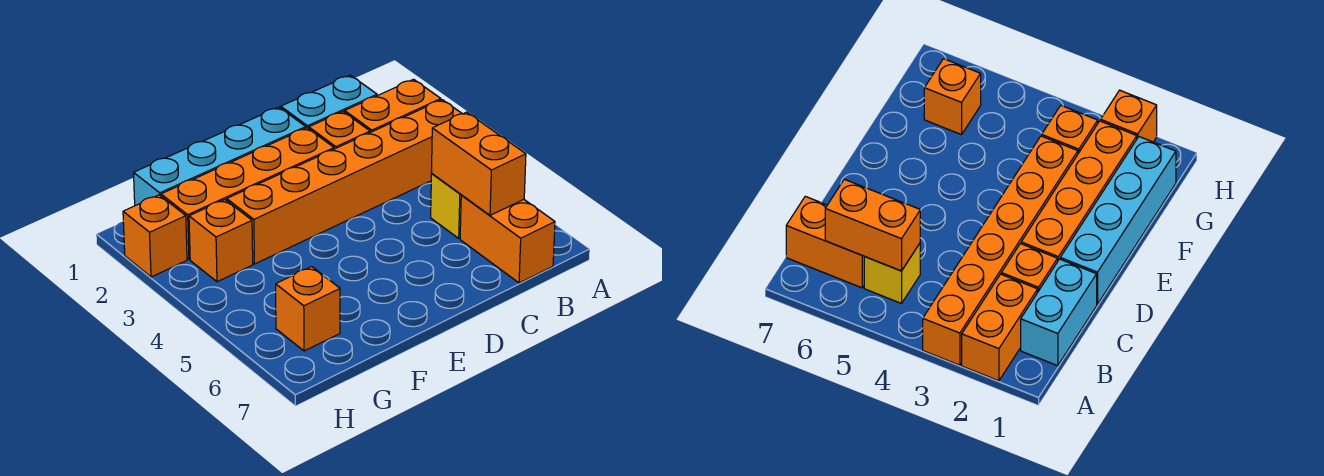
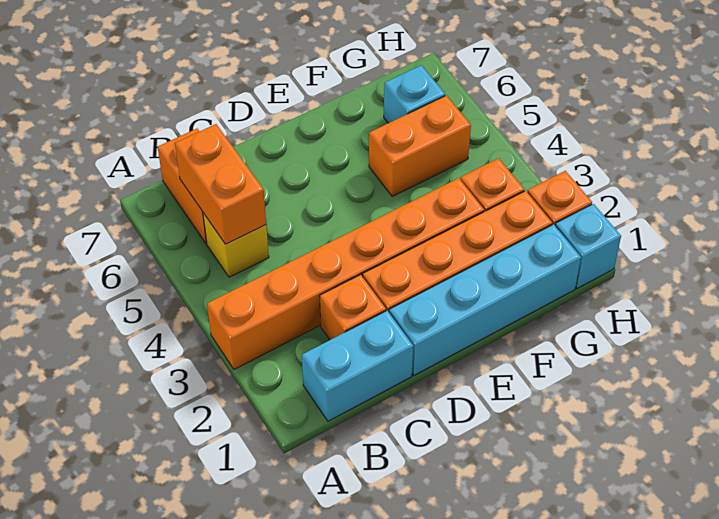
orange 1x2 brick [345,79,441,132] -> orange 1x2 brick moved to [369,95,471,196]
orange 1x1 brick [276,267,340,351] -> cyan 1x1 brick [384,65,445,123]
none -> cyan 1x1 brick [555,204,621,288]

